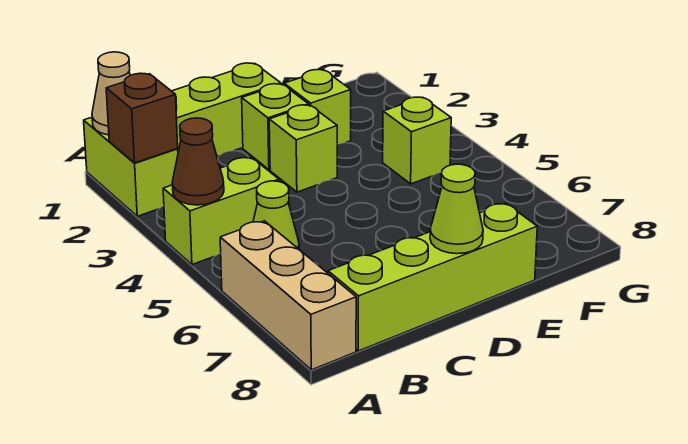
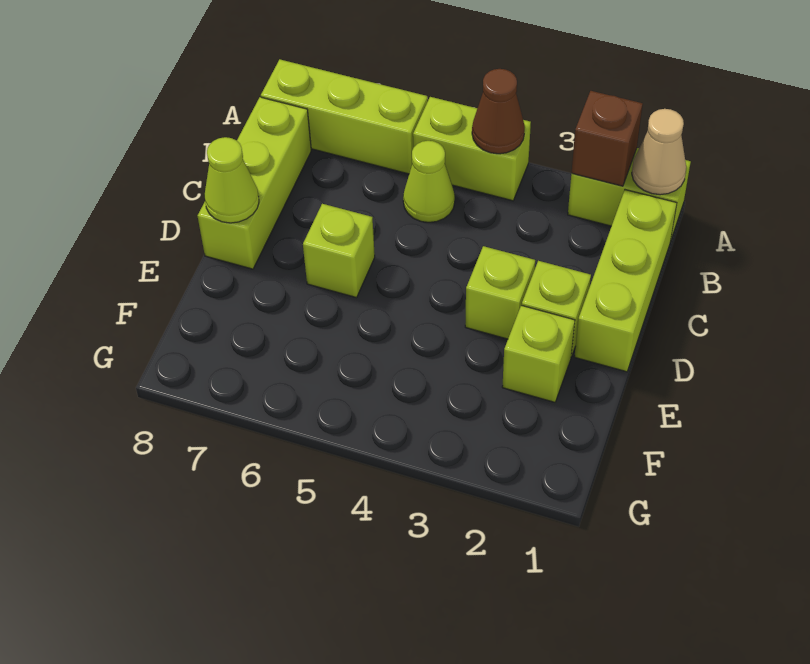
lime 1x2 brick [163,157,279,265] -> lime 1x2 brick turned to [413,97,531,201]
tan 1x3 brick [220,221,356,370] -> lime 1x3 brick [261,59,428,174]
lime 1x4 brick [328,203,537,351] -> lime 1x3 brick [198,97,311,269]
lime 1x1 brick [383,97,451,184] -> lime 1x1 brick moved to [303,204,375,298]

